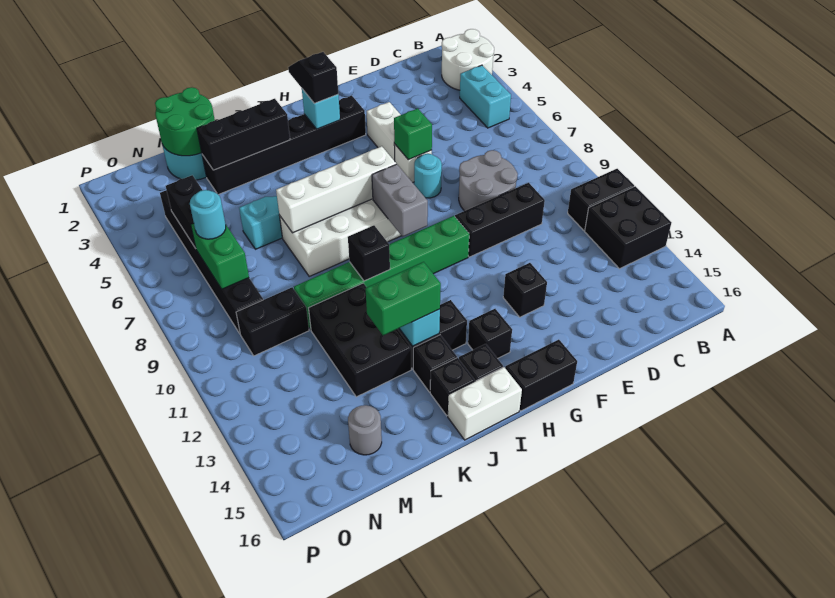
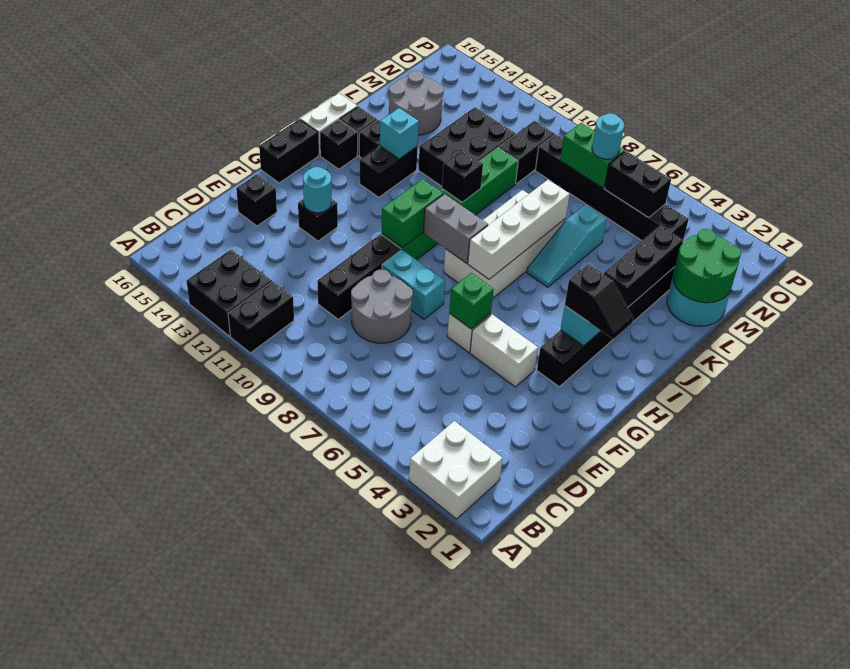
white 2x2 round brick [442,29,494,90] -> white 2x2 brick [409,421,503,519]
cyan 1x2 brick [460,65,511,128] -> cyan 1x2 brick moved to [382,250,445,319]
cyan 1x1 round brick [414,154,442,198] -> cyan 1x1 round brick moved to [303,167,331,213]
black 1x1 brick [468,309,512,358] -> black 1x1 brick moved to [236,174,277,226]
green 1x2 brick [366,262,441,335] -> green 1x2 brick moved to [382,179,443,247]
black 2x3 brick [309,283,411,397] -> black 2x3 brick turned to [418,107,515,186]
grey 1x1 round brick [348,405,382,455] -> grey 2x2 round brick [389,71,444,135]

